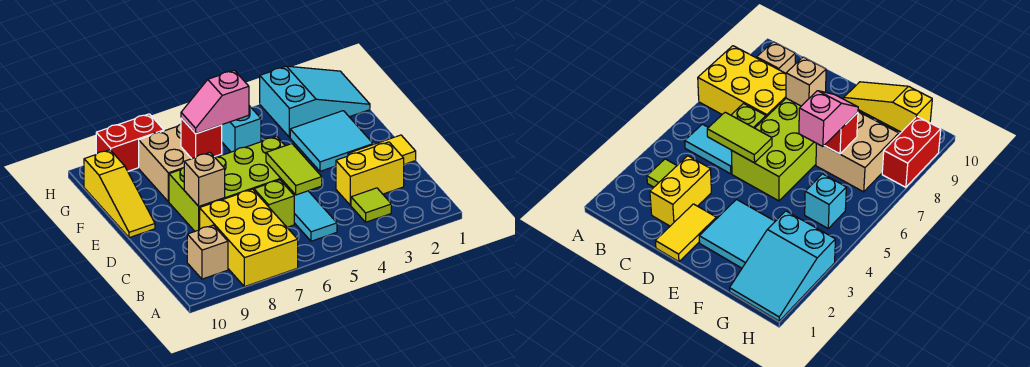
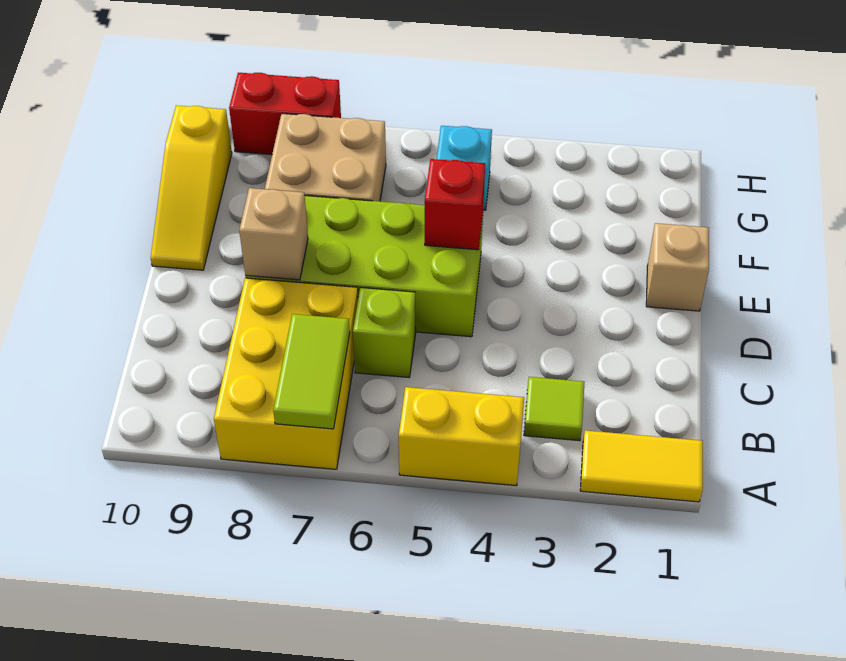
cyan 1x2 tile [294,191,337,241] -> none
tan 1x1 brick [187,225,228,279] -> tan 1x1 brick moved to [646,223,709,311]
yellow 1x2 brick [336,142,404,205] -> yellow 1x2 brick moved to [399,387,524,486]
lime 1x2 tile [266,144,322,195] -> lime 1x2 tile moved to [273,314,350,429]
yellow 1x2 tile [348,135,416,164] -> yellow 1x2 tile moved to [580,430,703,502]
cyan 2x2 tile [290,111,373,171] -> none
pink 1x2 slope [181,70,249,134] -> none
red 1x1 brick [181,118,222,159] -> red 1x1 brick moved to [425,159,485,250]
cyan 2x3 slope [260,66,370,137] -> none

